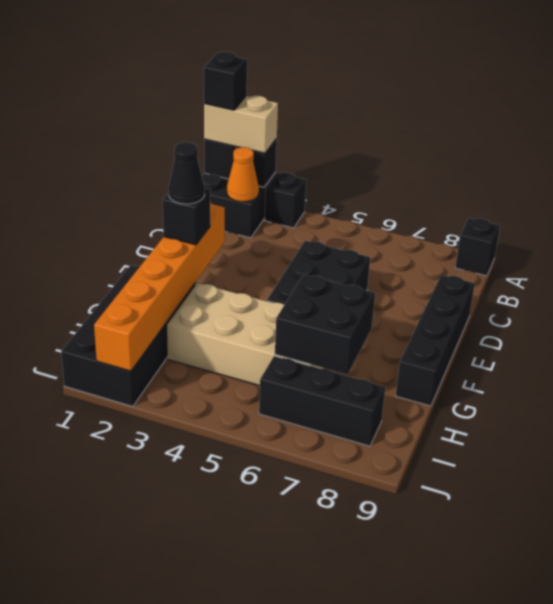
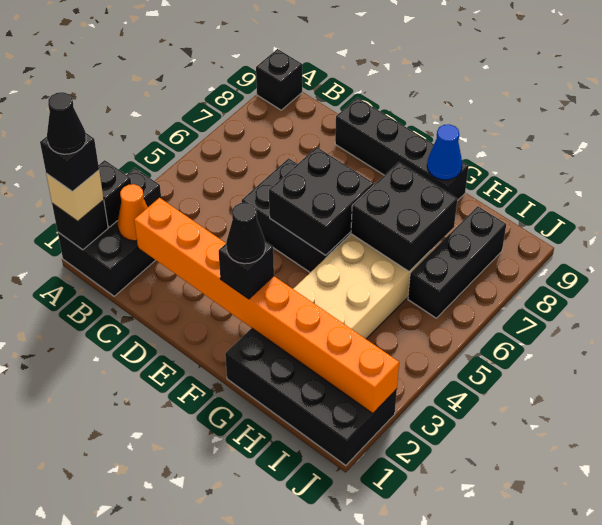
tan 1x2 brick [204,95,278,153] -> tan 1x1 brick [46,170,104,221]
none -> black 1x1 cone [47,92,86,154]
orange 1x6 brick [94,202,225,371] -> orange 1x8 brick [134,198,399,413]
none -> black 2x2 brick [269,147,374,255]
none -> blue 1x1 cone [427,124,462,180]

